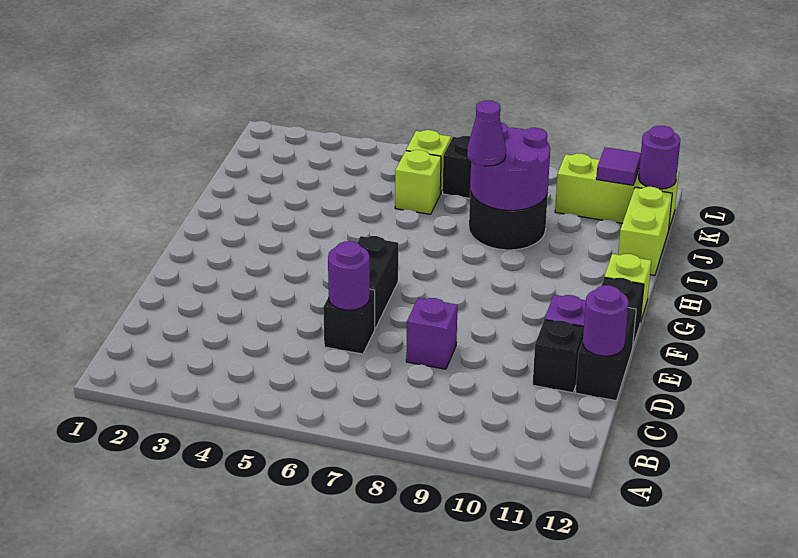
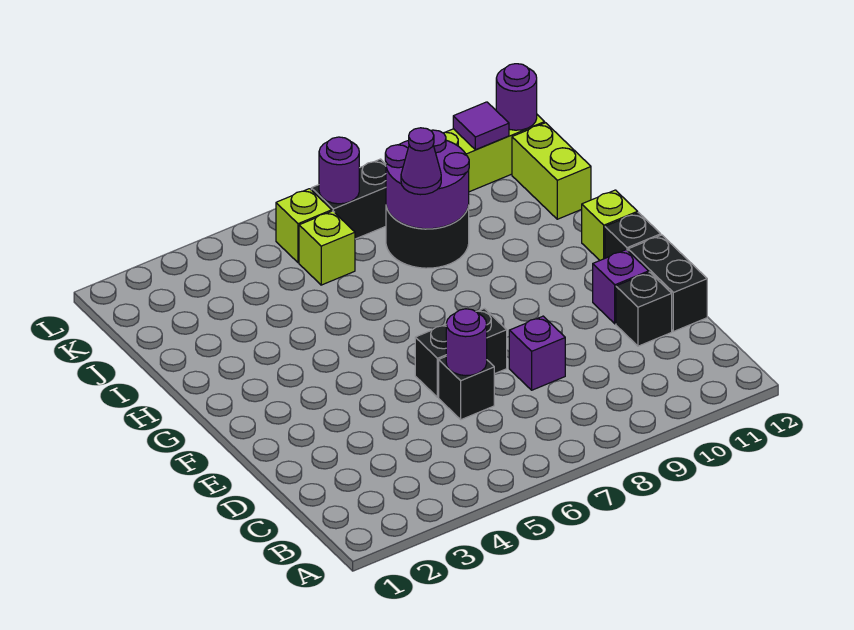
purple 1x1 round brick [583,285,629,356] -> purple 1x1 round brick moved to [319,137,359,204]
black 1x2 brick [357,236,398,328] -> black 1x2 brick turned to [415,309,507,397]

